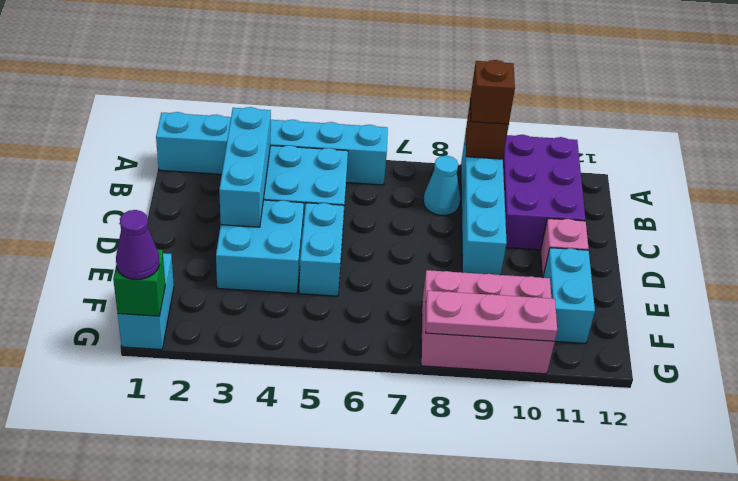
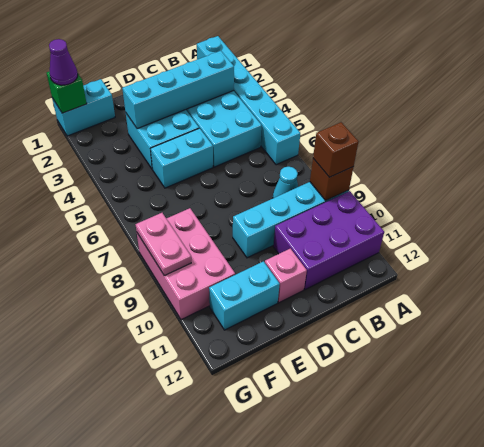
cyan 1x3 brick [219,107,271,227] -> cyan 1x4 brick [122,51,234,129]
pink 1x3 plate [425,291,557,341] -> pink 1x2 plate [136,213,191,276]

